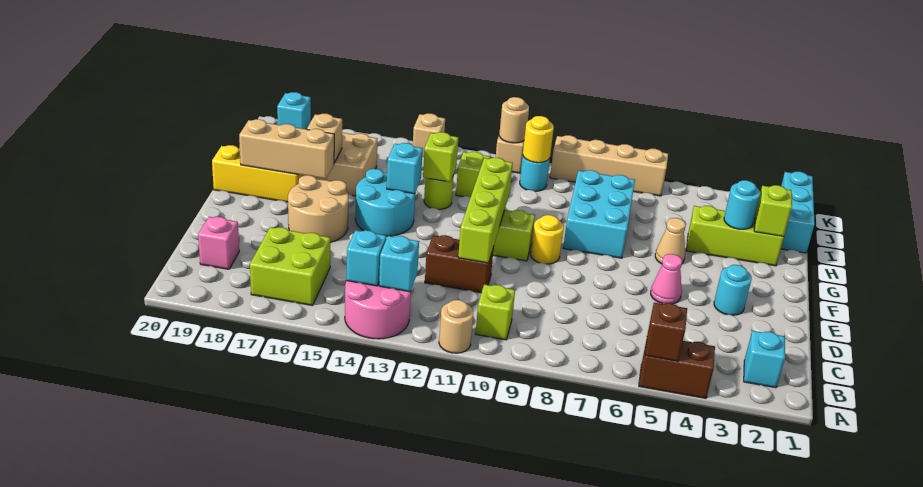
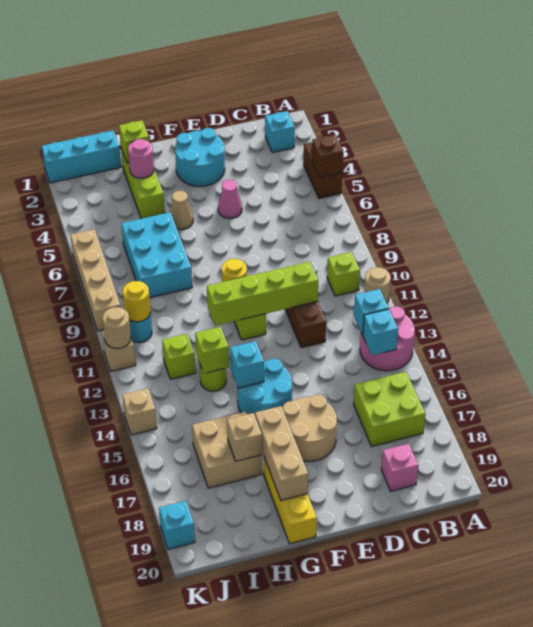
cyan 1x1 round brick [714,265,752,315] -> cyan 2x2 round brick [175,128,225,186]
cyan 2x3 brick [563,170,635,258] -> cyan 2x3 brick turned to [121,212,192,298]
cyan 1x1 round brick [724,180,760,229] -> pink 1x1 round brick [128,139,154,178]

